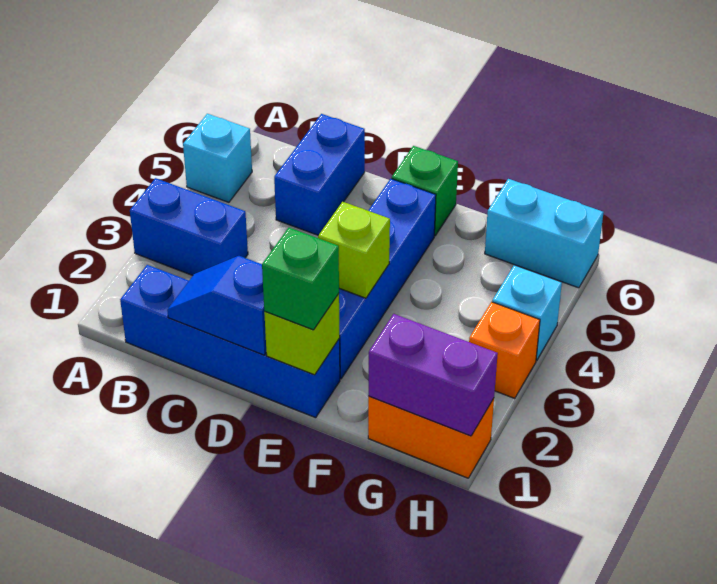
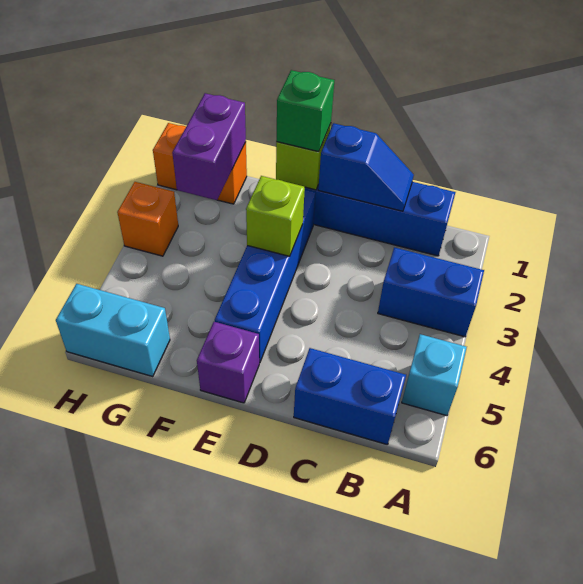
blue 1x2 brick [274,114,365,235] -> blue 1x2 brick turned to [294,348,406,445]
green 1x1 brick [392,146,458,236] -> purple 1x1 brick [197,322,259,403]
purple 1x2 brick [368,314,498,436] -> purple 1x2 brick turned to [172,93,246,200]
cyan 1x1 brick [492,265,562,360] -> none

